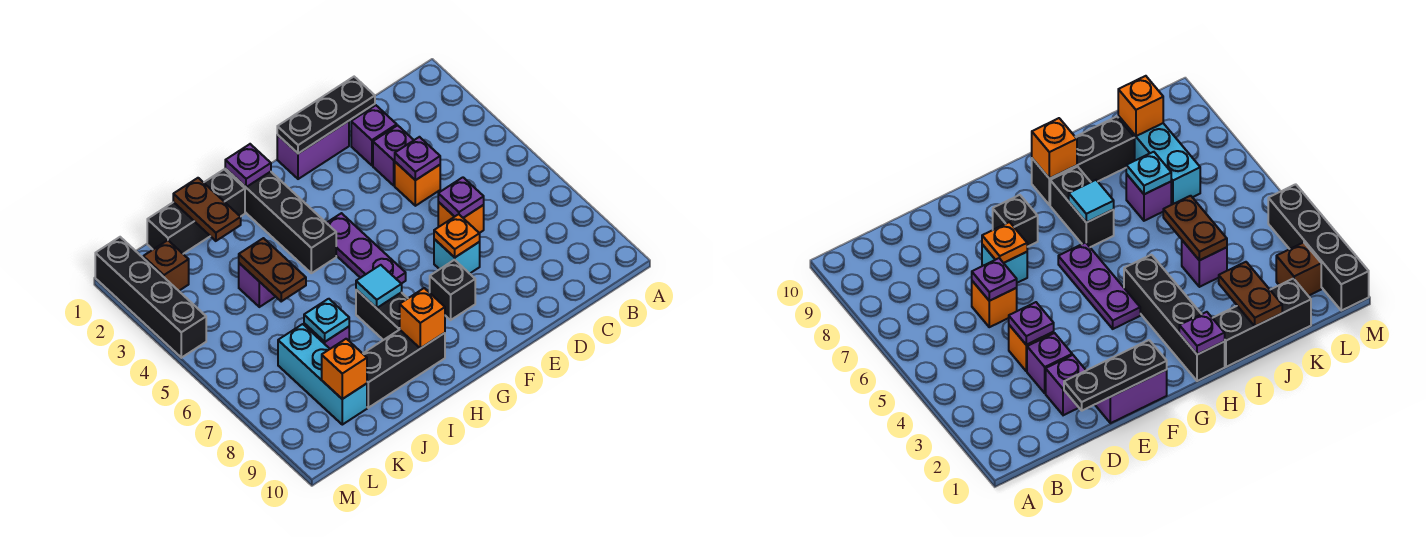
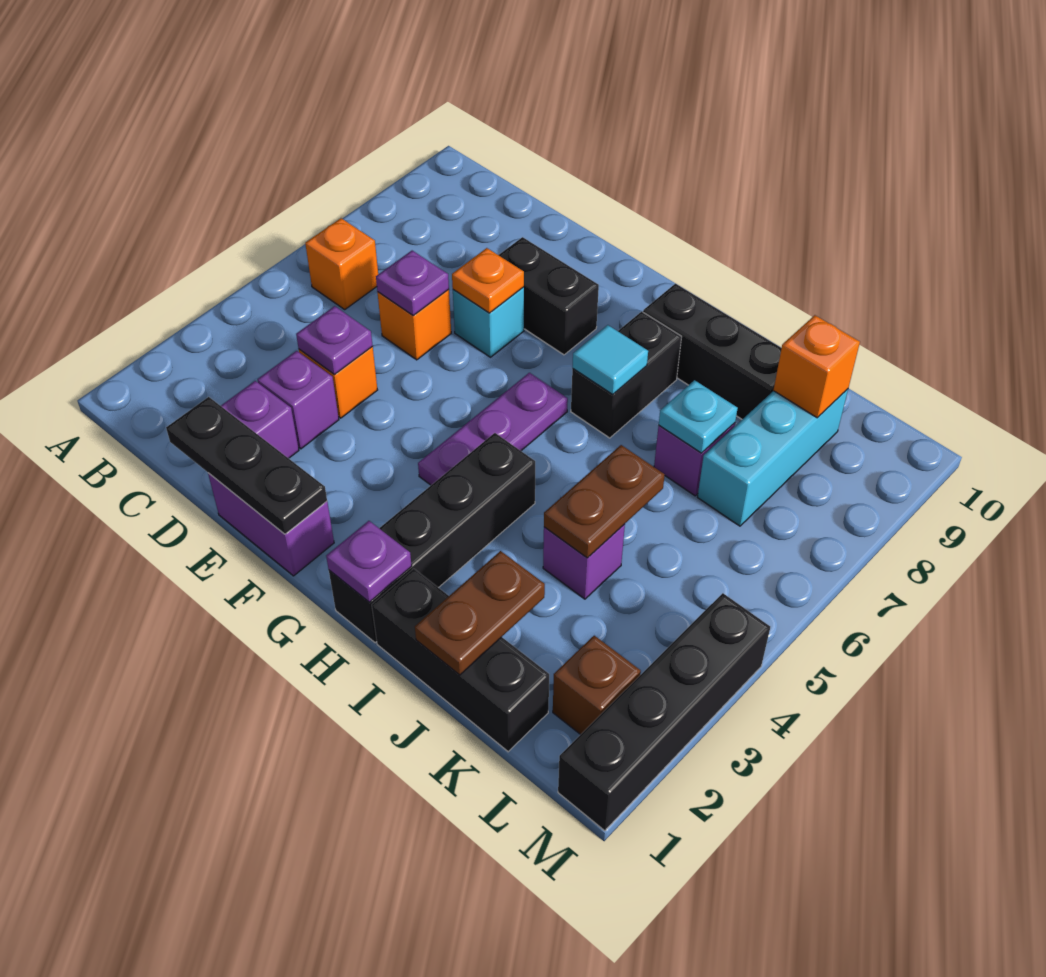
black 1x1 brick [430,260,475,320] -> black 1x2 brick [499,237,599,355]
orange 1x1 brick [400,288,445,348] -> orange 1x1 brick moved to [305,218,378,309]

